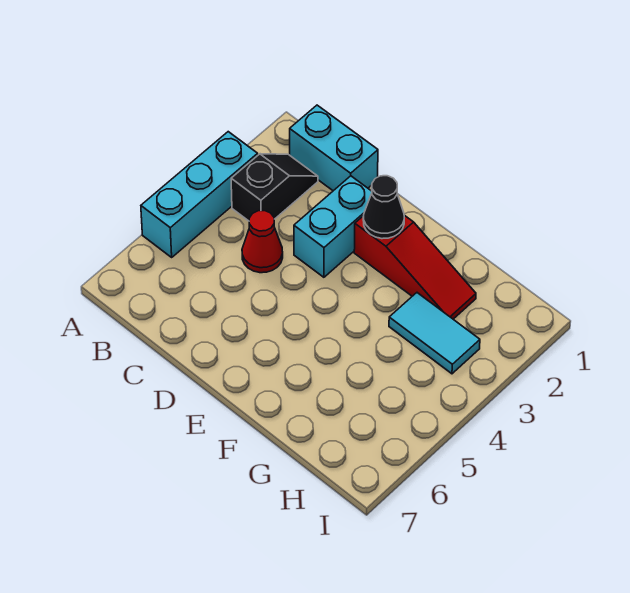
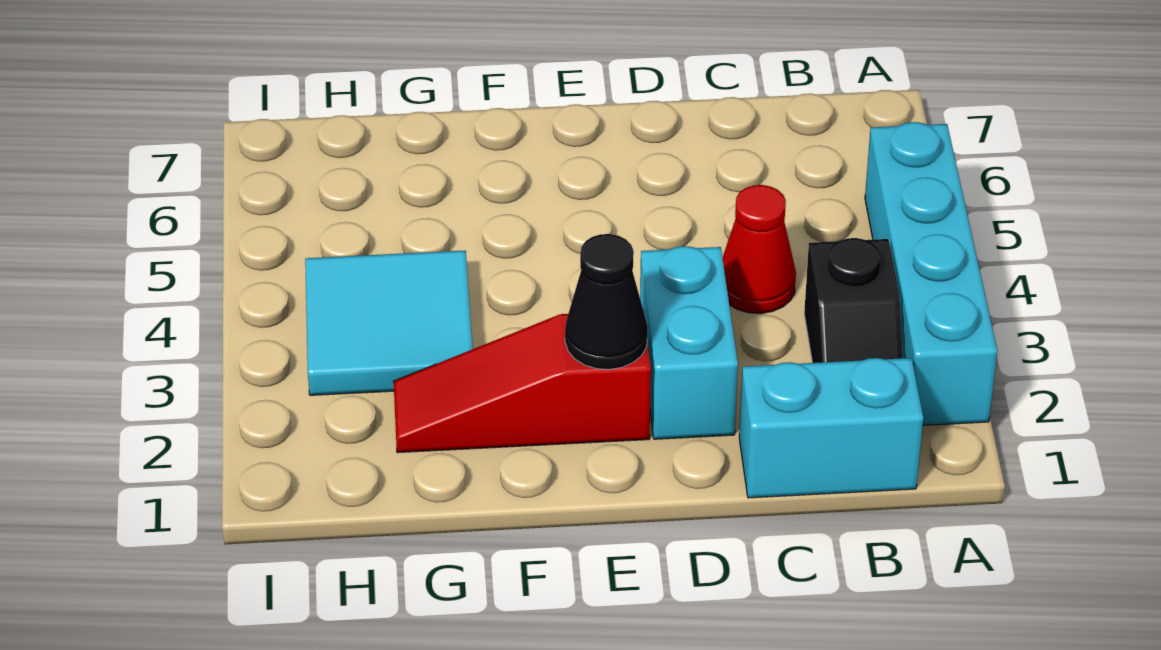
cyan 1x3 brick [141,132,258,257] -> cyan 1x4 brick [865,122,997,425]
cyan 1x2 tile [389,293,480,374] -> cyan 2x2 tile [305,251,473,395]

